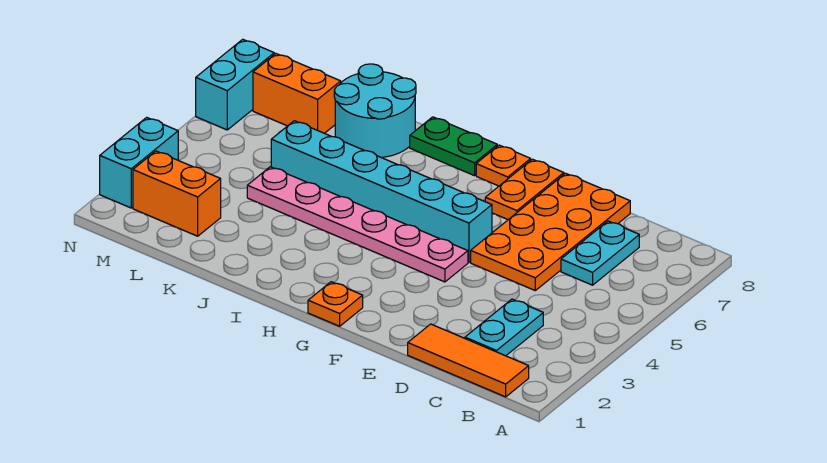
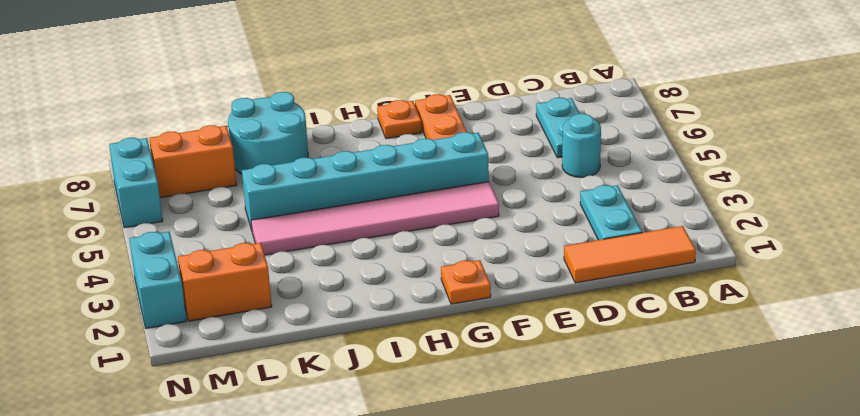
none -> cyan 1x1 round brick [562,114,601,177]
orange 2x4 plate [471,173,630,290] -> none
pink 1x6 plate [247,167,468,282] -> pink 1x6 tile [251,182,499,255]
green 1x2 plate [410,117,497,176] -> none

